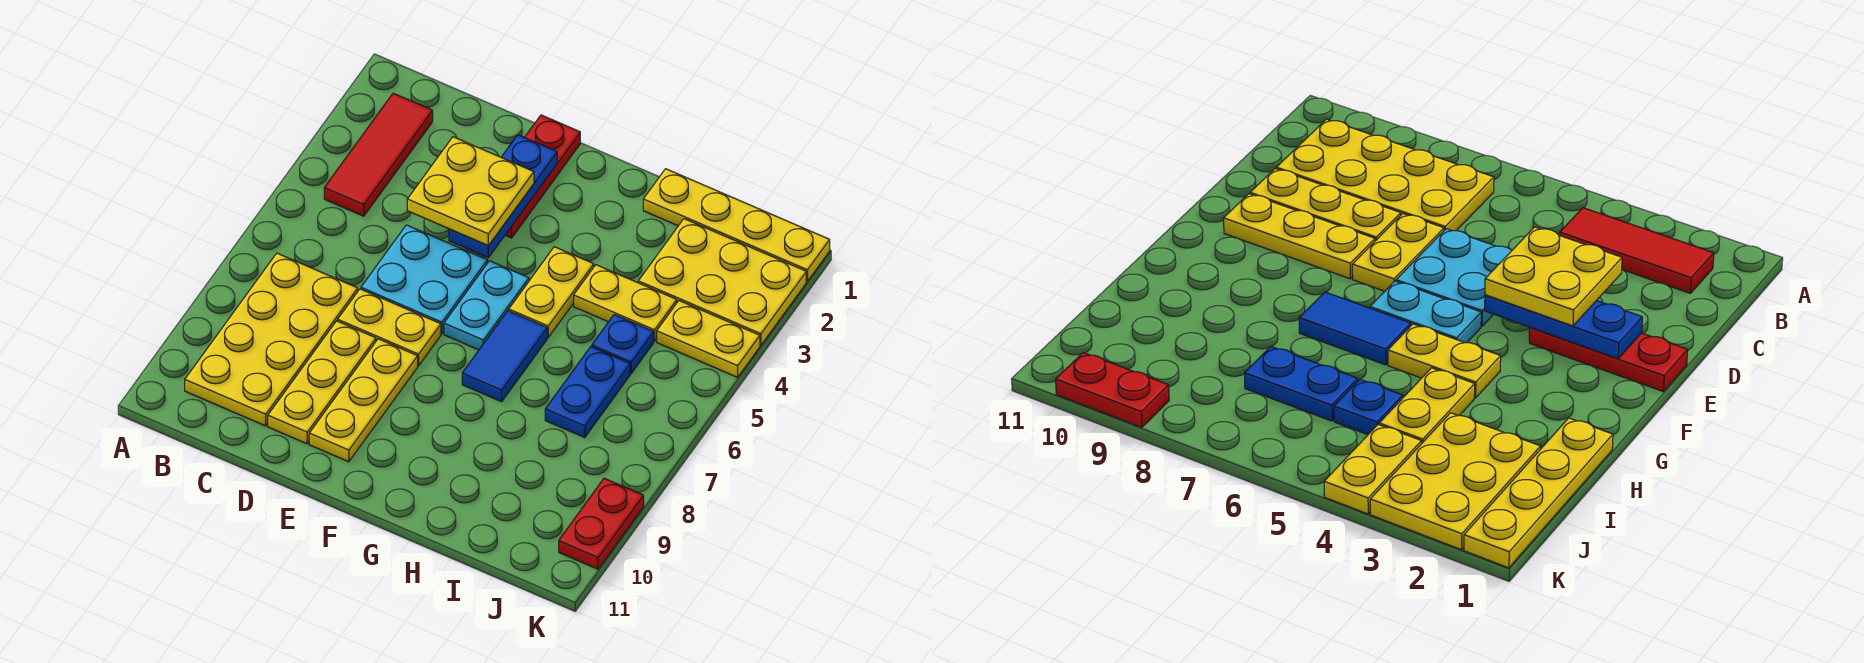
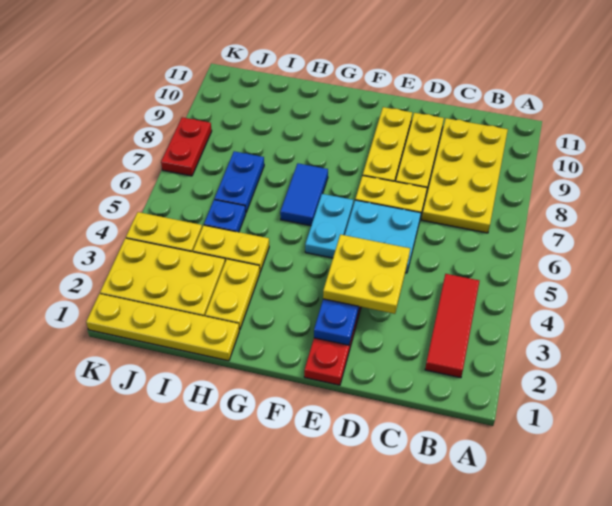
yellow 1x2 plate [509,247,594,338] -> yellow 1x2 plate moved to [205,259,260,330]
red 1x2 plate [559,478,644,569] -> red 1x2 plate moved to [161,117,212,176]

